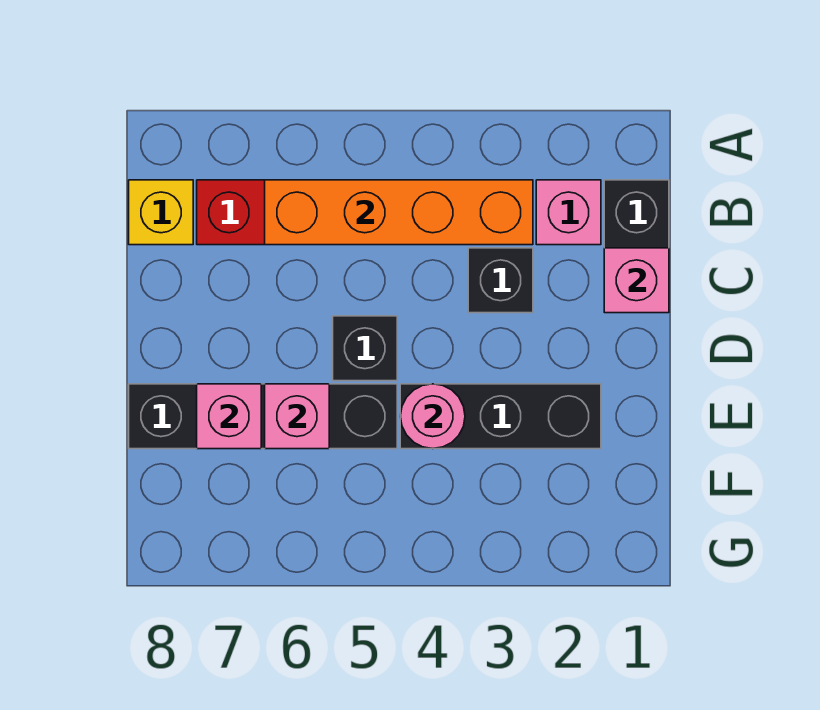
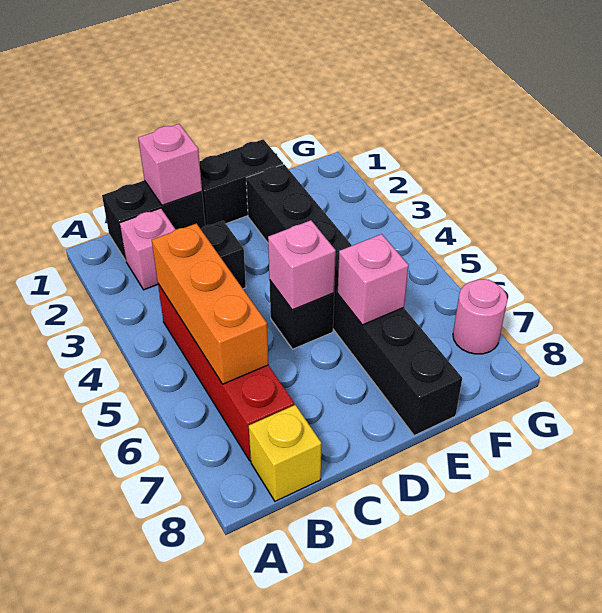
orange 1x4 brick [265,180,533,245] -> orange 1x3 brick [152,223,268,384]
none -> black 1x2 brick [199,139,283,226]
pink 1x1 round brick [400,384,465,449] -> pink 1x1 round brick moved to [453,279,508,354]
pink 1x1 brick [197,384,261,449] -> pink 1x1 brick moved to [268,220,336,310]

